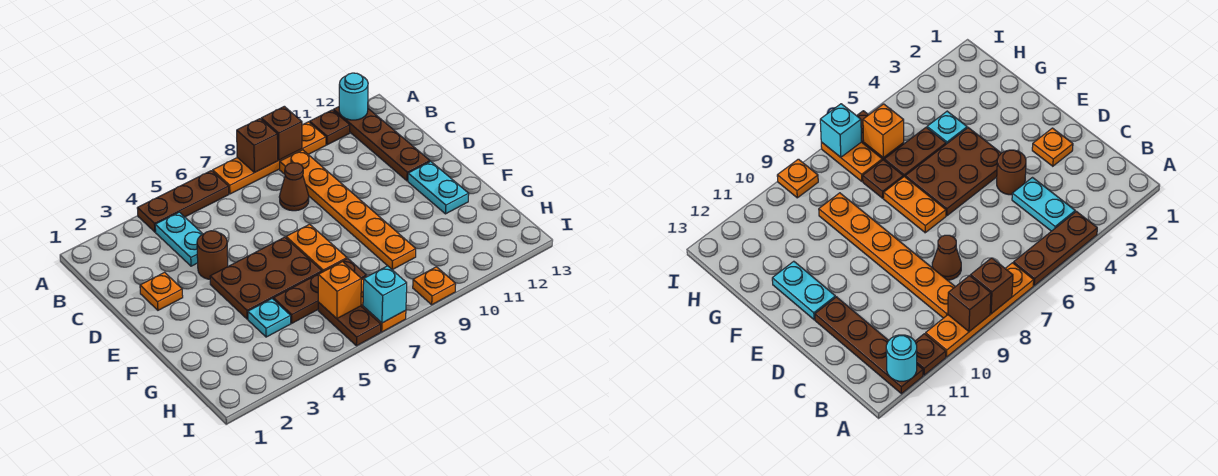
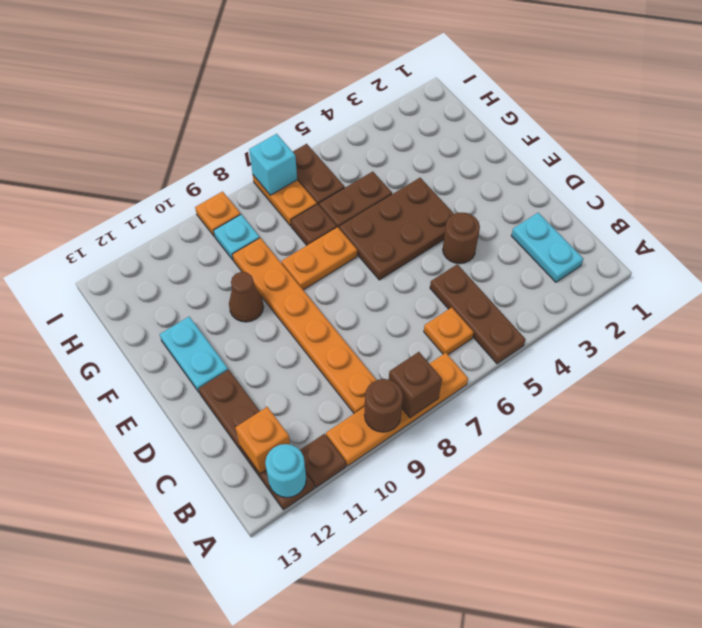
brown 1x3 plate [137,171,229,232] -> brown 1x3 plate turned to [430,264,526,364]
brown 1x1 brick [261,106,302,160] -> brown 1x1 round brick [365,379,403,432]
cyan 1x2 plate [155,212,202,266] -> cyan 1x2 plate moved to [511,213,583,282]
brown 1x1 cone [279,163,309,211] -> brown 1x1 cone moved to [229,272,264,322]
orange 1x1 plate [140,272,183,310] -> orange 1x1 plate moved to [424,307,474,354]
orange 1x2 plate [286,224,347,272] -> orange 1x2 plate turned to [282,227,357,290]
cyan 1x1 plate [248,299,291,337] -> cyan 1x1 plate moved to [214,215,260,260]
orange 1x1 brick [318,262,361,318] -> orange 1x1 brick moved to [235,407,290,474]

